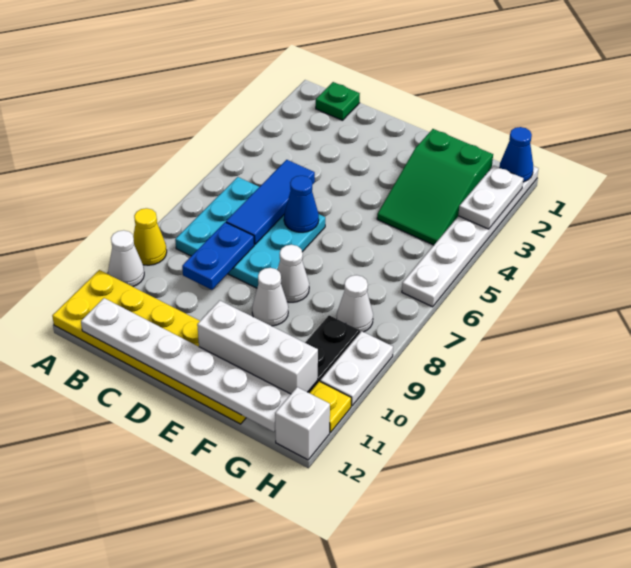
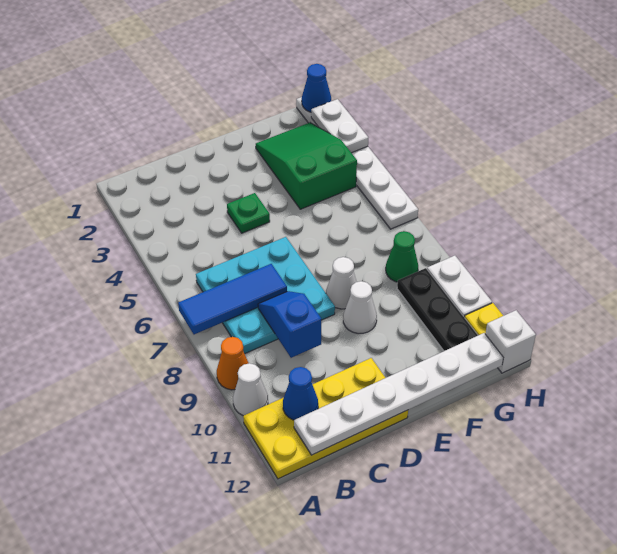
yellow 1x1 cone [133,208,167,265] -> orange 1x1 cone [217,337,249,390]
yellow 2x6 plate [52,270,246,424] -> yellow 2x4 plate [243,358,408,479]
green 1x1 plate [316,82,360,120] -> green 1x1 plate moved to [227,193,270,233]
blue 1x3 tile [226,160,315,244] -> blue 1x3 tile turned to [178,264,287,334]
blue 1x2 plate [182,222,254,290] -> blue 1x2 slope [258,291,321,358]
blue 1x1 cone [284,176,319,232] -> blue 1x1 cone moved to [283,367,318,420]
white 1x3 brick [197,300,318,394] -> none
green 2x3 slope [377,129,493,245] -> green 2x3 slope turned to [256,123,357,209]
white 1x1 cone [337,275,373,332] -> green 1x1 cone [386,231,418,282]

